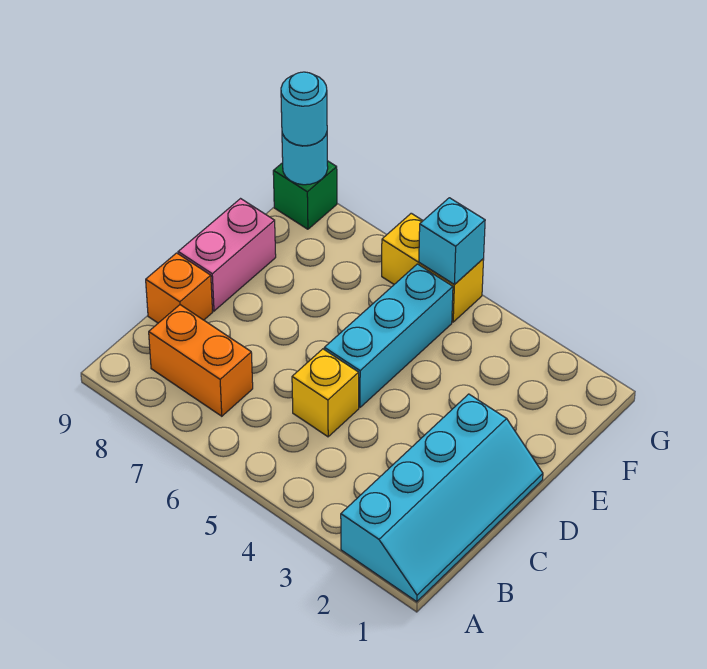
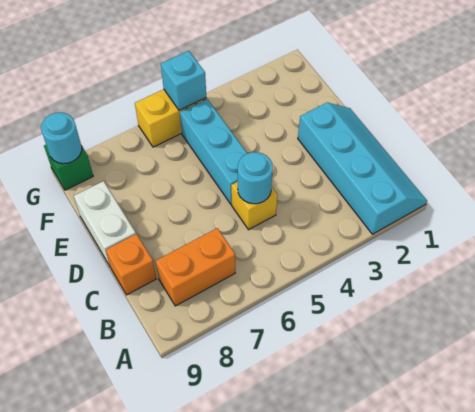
pink 1x2 brick [178,199,276,311] -> white 1x2 brick [74,181,136,266]
cyan 1x1 round brick [281,72,327,146] -> cyan 1x1 round brick moved to [238,152,273,204]

